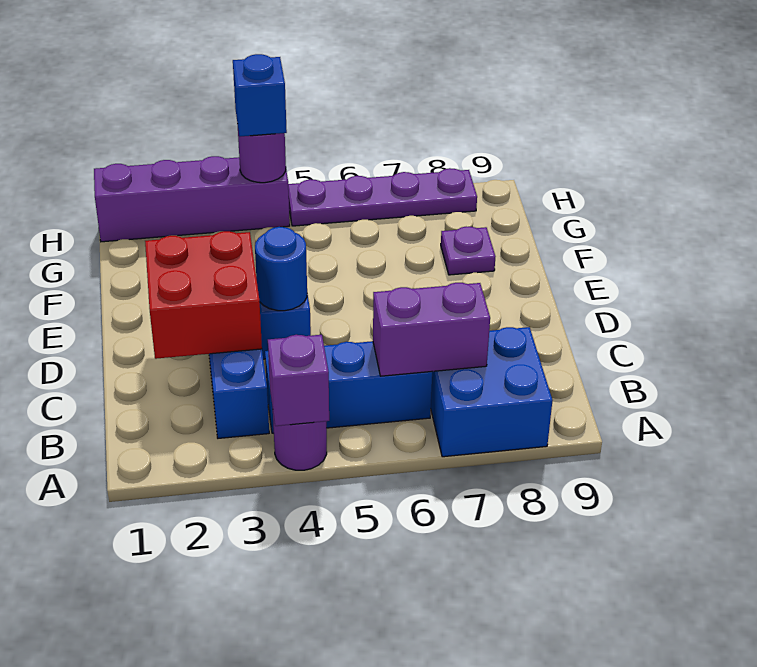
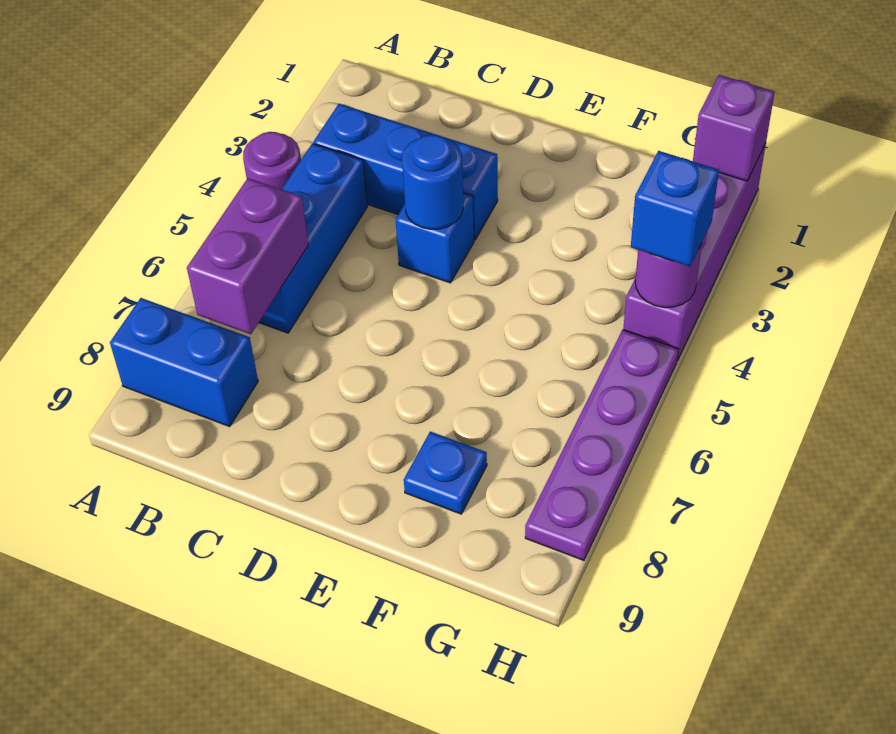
purple 1x1 brick [268,335,329,426] -> purple 1x1 brick moved to [693,75,775,181]
blue 2x2 brick [431,327,553,457] -> blue 1x2 brick [110,298,258,427]
red 2x2 brick [145,231,262,359] -> none
purple 1x1 plate [441,227,495,275] -> blue 1x1 plate [404,431,487,514]

